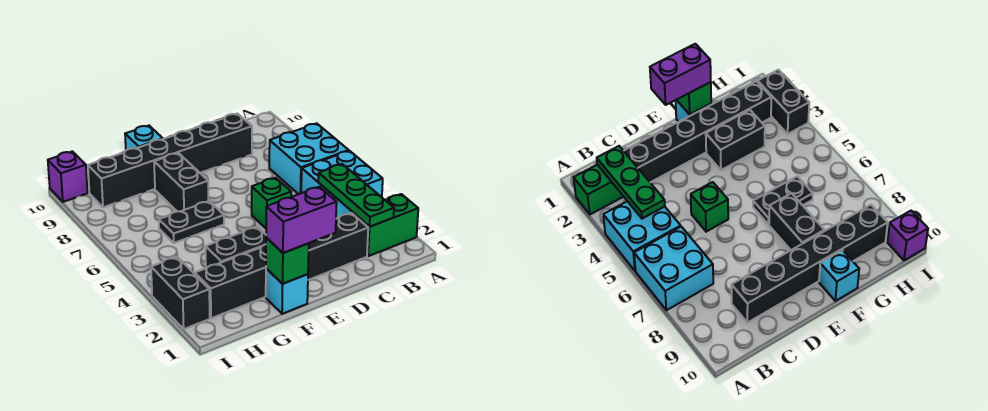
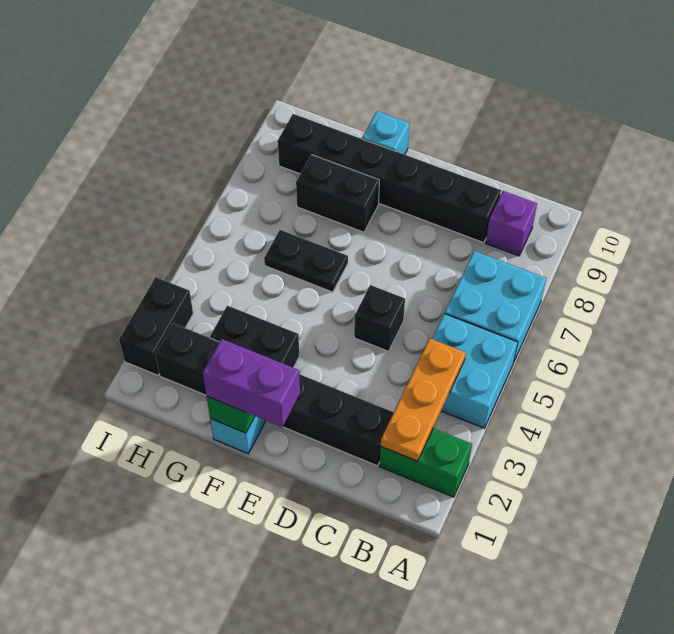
green 1x3 plate [318,164,394,227] -> orange 1x3 plate [381,338,466,461]
green 1x1 brick [252,178,291,228] -> black 1x1 brick [354,285,405,351]
black 1x2 brick [154,153,208,212] -> black 1x2 brick turned to [296,155,379,232]
purple 1x1 brick [48,151,88,202] -> purple 1x1 brick moved to [486,191,537,256]

